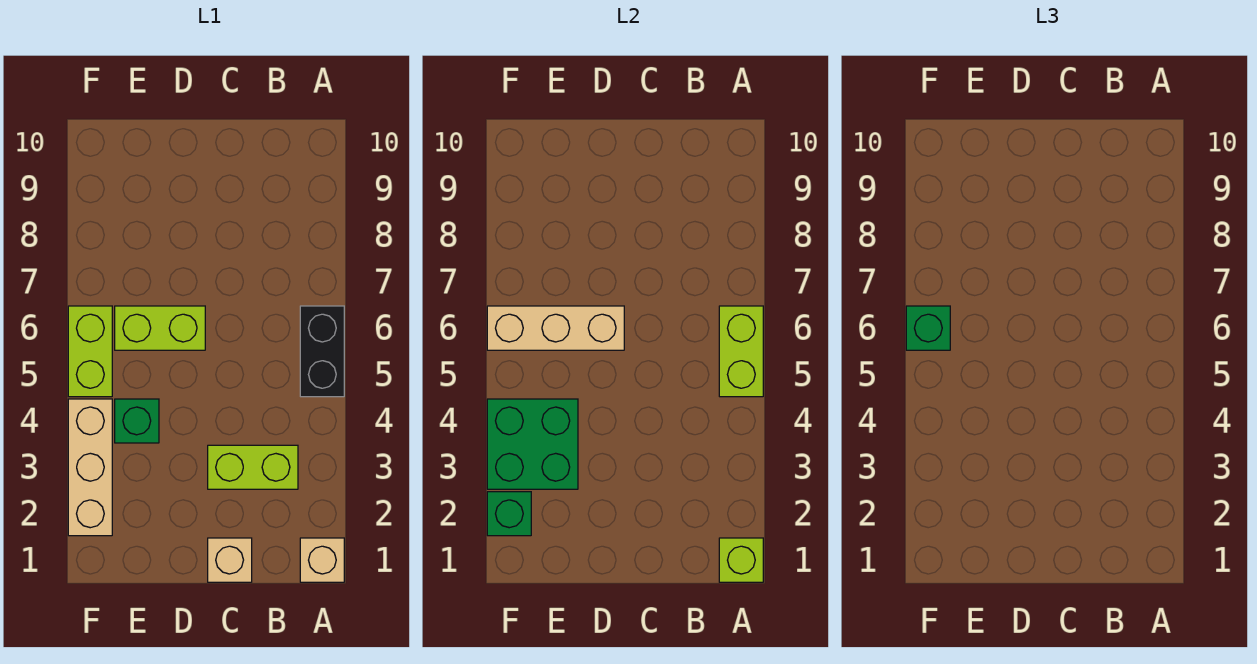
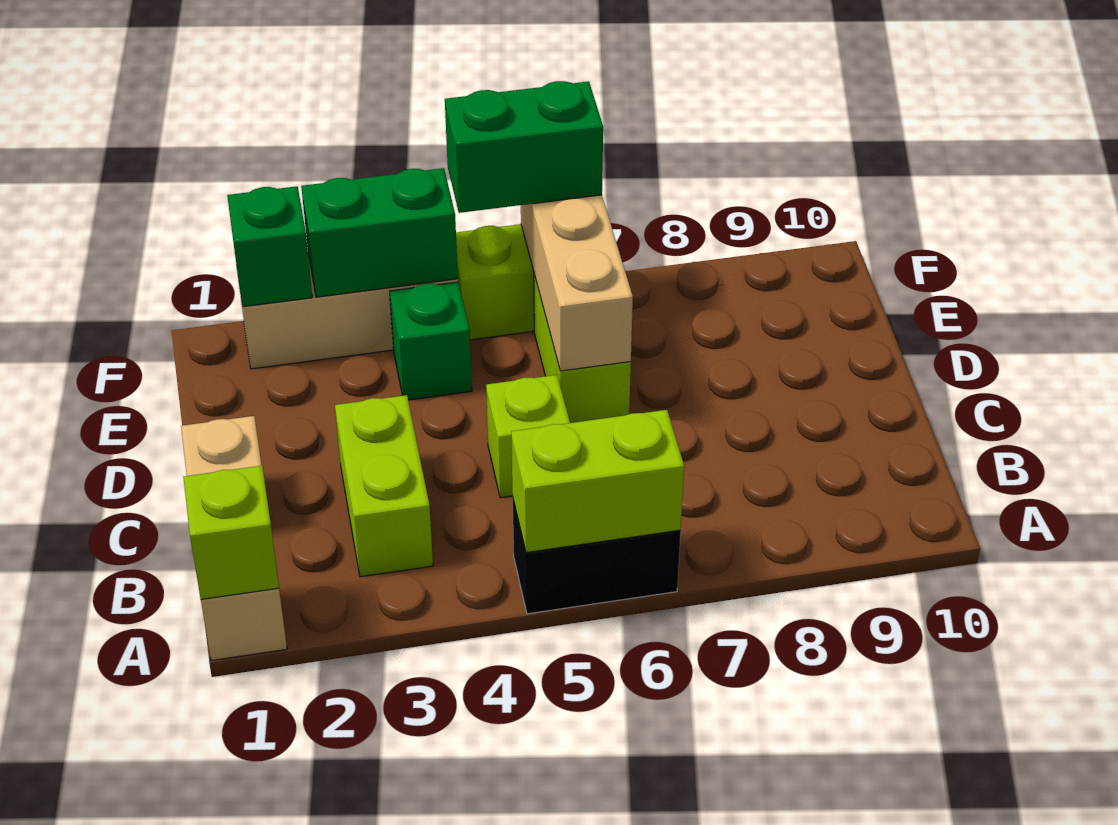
none -> lime 1x1 brick [486,375,570,498]
green 2x2 brick [487,399,578,489] -> green 1x2 brick [301,168,458,297]
green 1x1 brick [906,306,950,350] -> green 1x2 brick [445,81,603,213]

